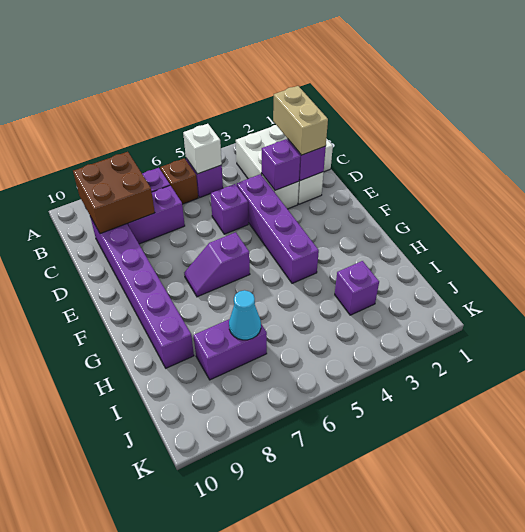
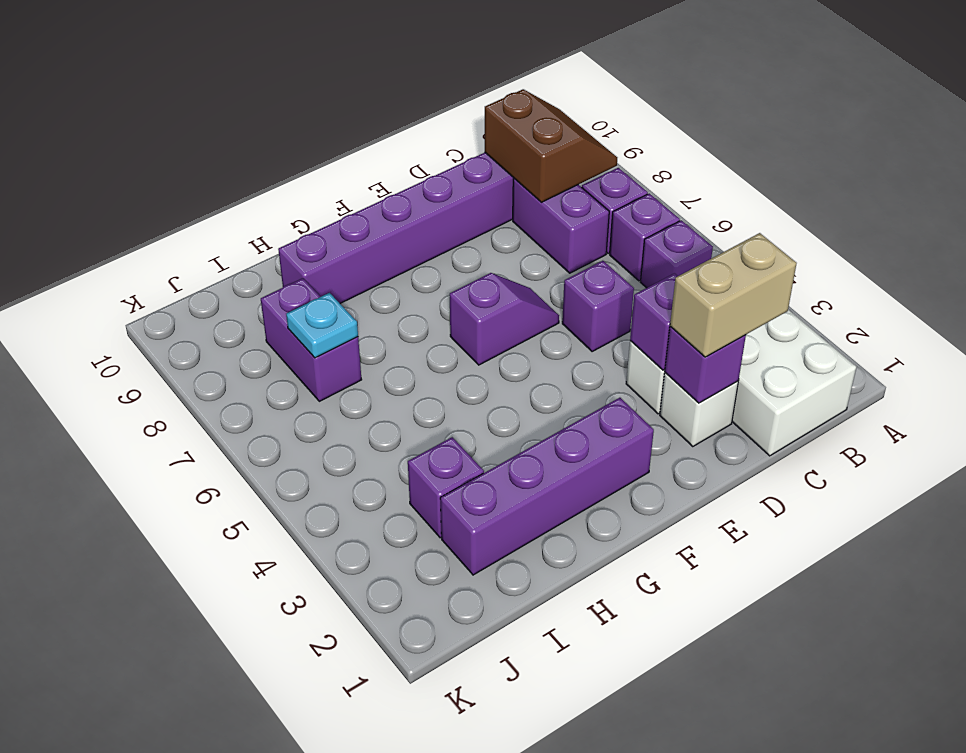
white 1x1 brick [183,124,222,174] -> none
brown 1x1 brick [160,158,198,204] -> purple 1x1 brick [610,193,680,281]
brown 2x2 brick [73,152,155,234] -> brown 2x2 slope [485,89,617,202]
purple 1x4 brick [236,174,319,283] -> purple 1x4 brick moved to [440,398,654,575]
purple 1x2 slope [184,232,250,297] -> purple 1x2 slope turned to [450,273,559,365]
cyan 1x1 cone [229,290,261,340] -> cyan 1x1 plate [286,293,358,358]

